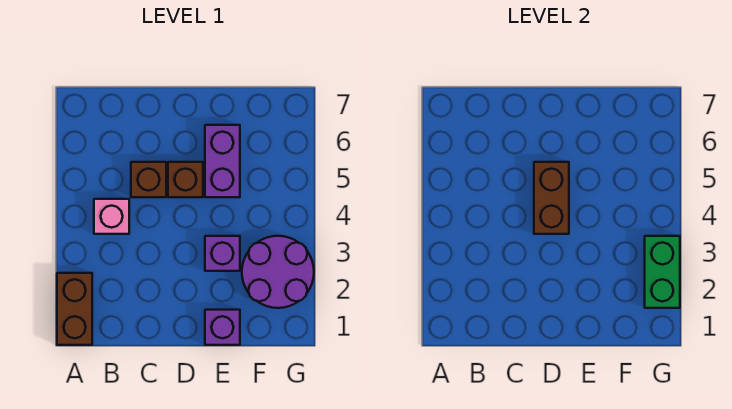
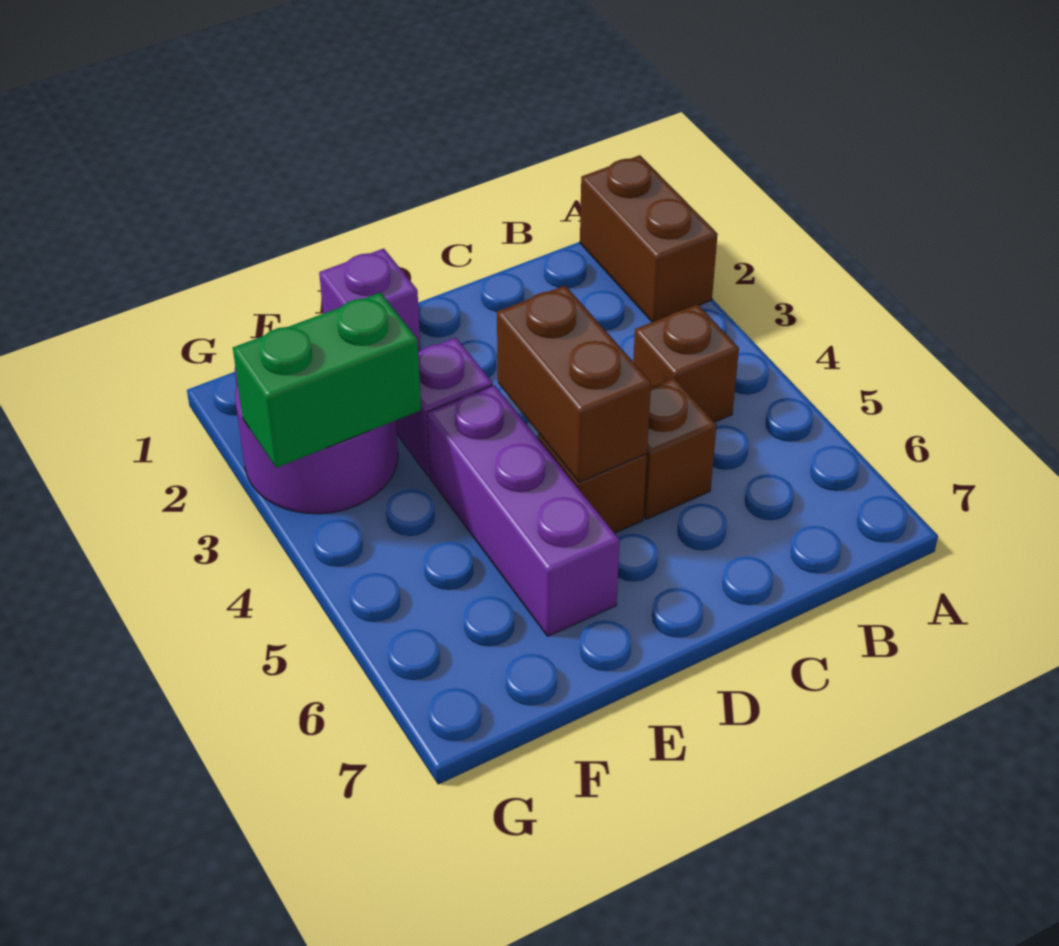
pink 1x1 brick [94,199,129,234] -> brown 1x1 brick [633,304,739,422]
purple 1x2 brick [205,125,240,197] -> purple 1x3 brick [427,385,620,636]
green 1x2 brick [645,236,680,308] -> green 1x2 brick turned to [233,293,421,468]

